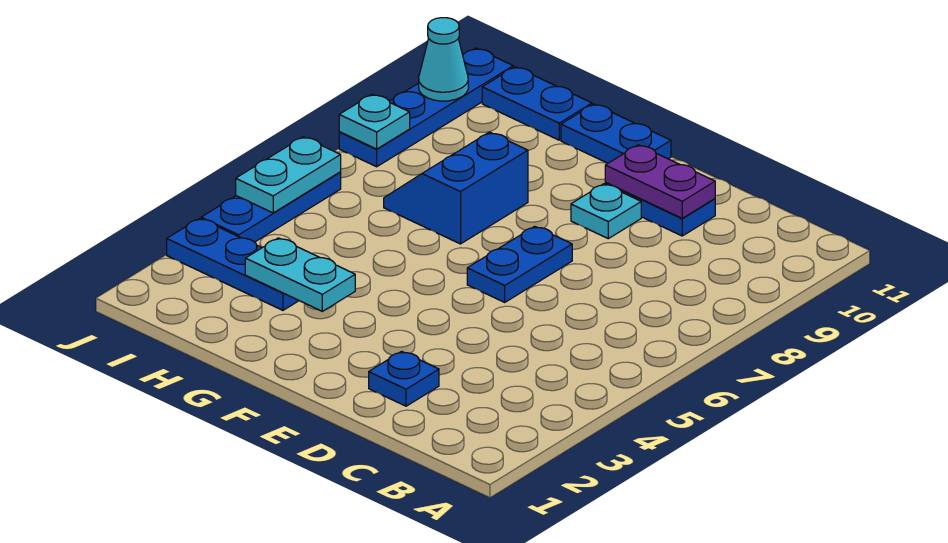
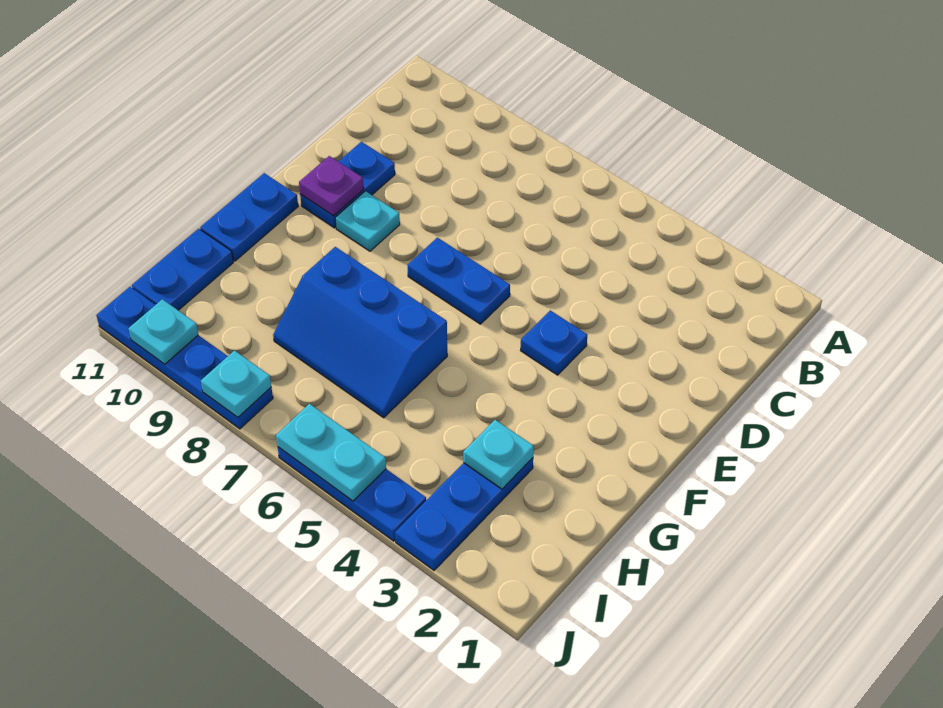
blue 1x1 plate [369,351,439,406] -> blue 1x1 plate moved to [521,310,587,375]
purple 1x2 plate [605,145,715,218] -> purple 1x1 plate [299,156,364,216]
cyan 1x2 plate [245,238,355,311] -> cyan 1x1 plate [463,420,534,489]
blue 2x2 slope [384,132,528,244] -> blue 2x3 slope [273,247,447,418]
cyan 1x1 cone [419,18,468,101] -> cyan 1x1 plate [129,299,198,364]

